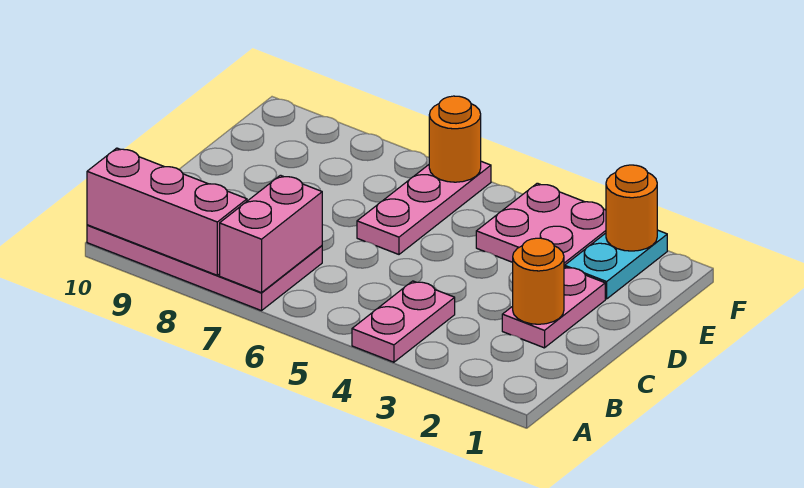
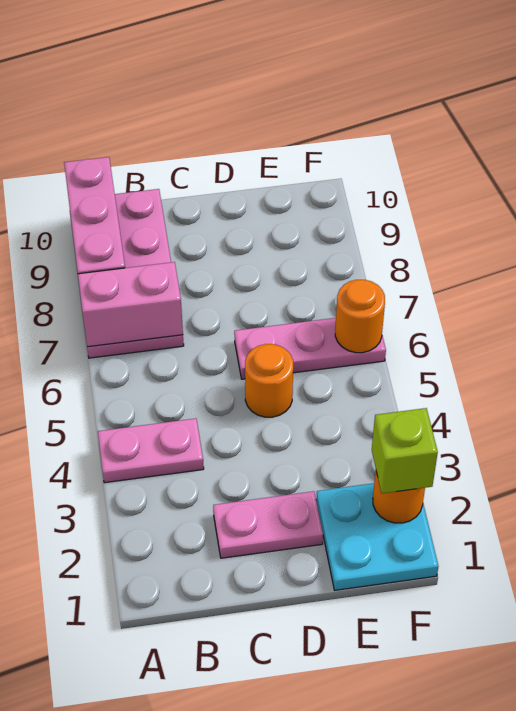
orange 1x1 round brick [513,238,564,324] -> orange 1x1 round brick moved to [245,344,293,417]
cyan 1x2 plate [565,230,667,299] -> cyan 2x2 plate [316,483,438,590]
pink 2x2 plate [476,183,606,267] -> none
none -> lime 1x1 brick [372,408,438,493]

